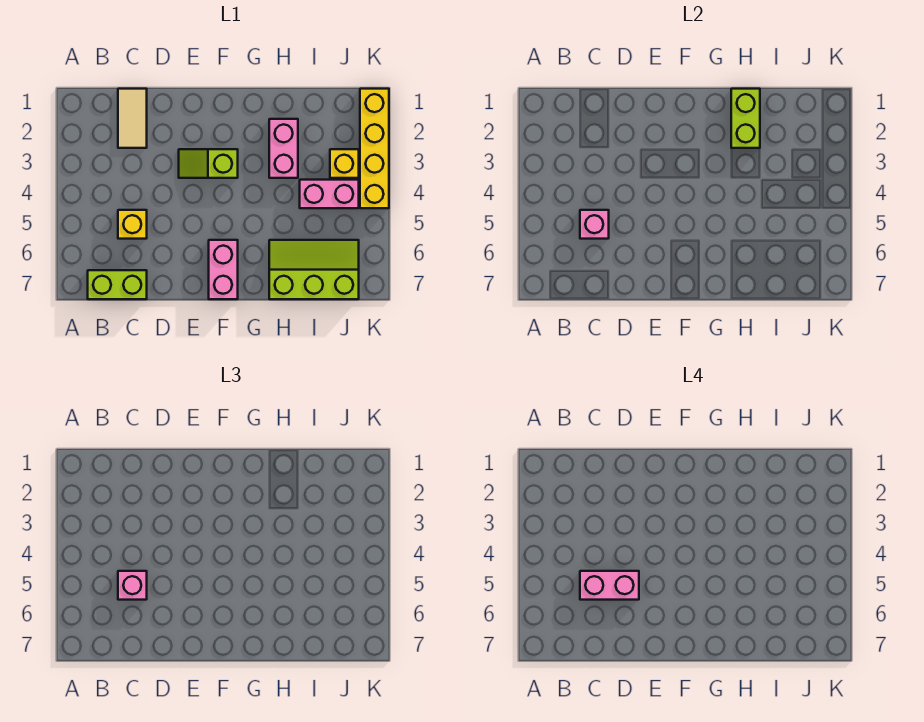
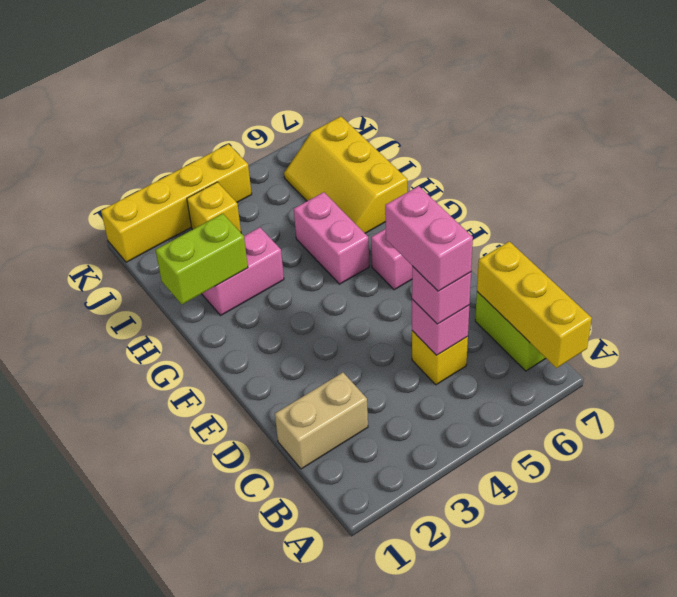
none -> yellow 1x3 brick [477,241,592,368]
tan 1x2 tile [118,89,147,148] -> tan 1x2 brick [275,373,368,469]
lime 1x2 slope [179,149,238,178] -> none
lime 2x3 slope [269,240,359,299] -> yellow 2x3 slope [284,116,407,233]
pink 1x2 brick [300,180,359,208] -> pink 1x2 brick moved to [294,192,369,284]

